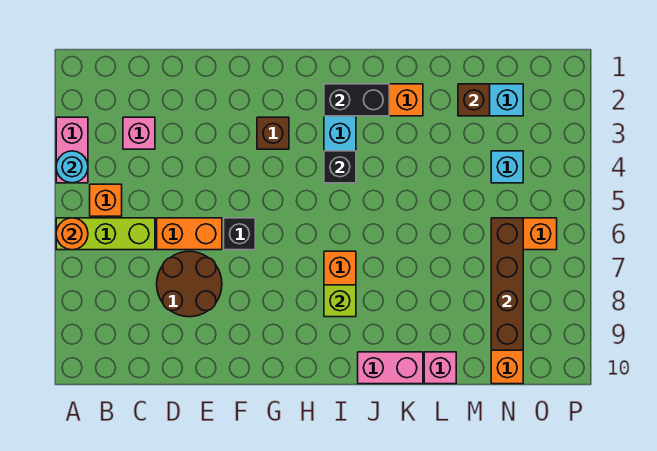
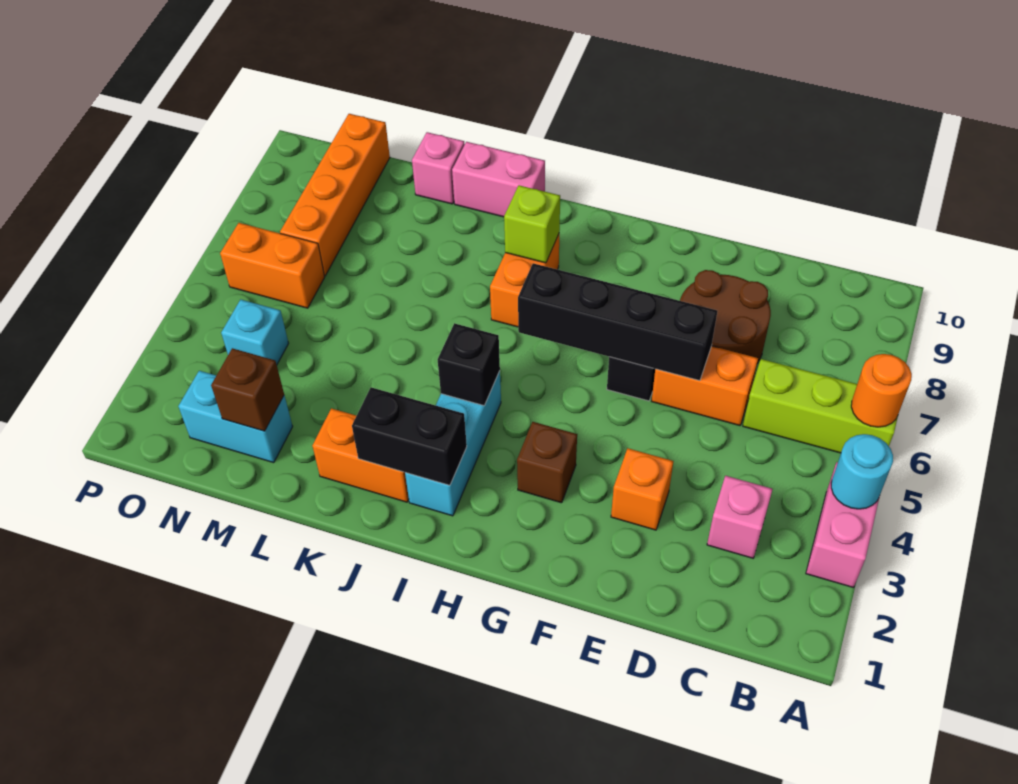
orange 1x1 brick [90,184,122,216] -> orange 1x1 brick moved to [611,448,673,530]
none -> black 1x4 brick [518,263,717,381]
brown 1x4 brick [491,218,523,350] -> none

